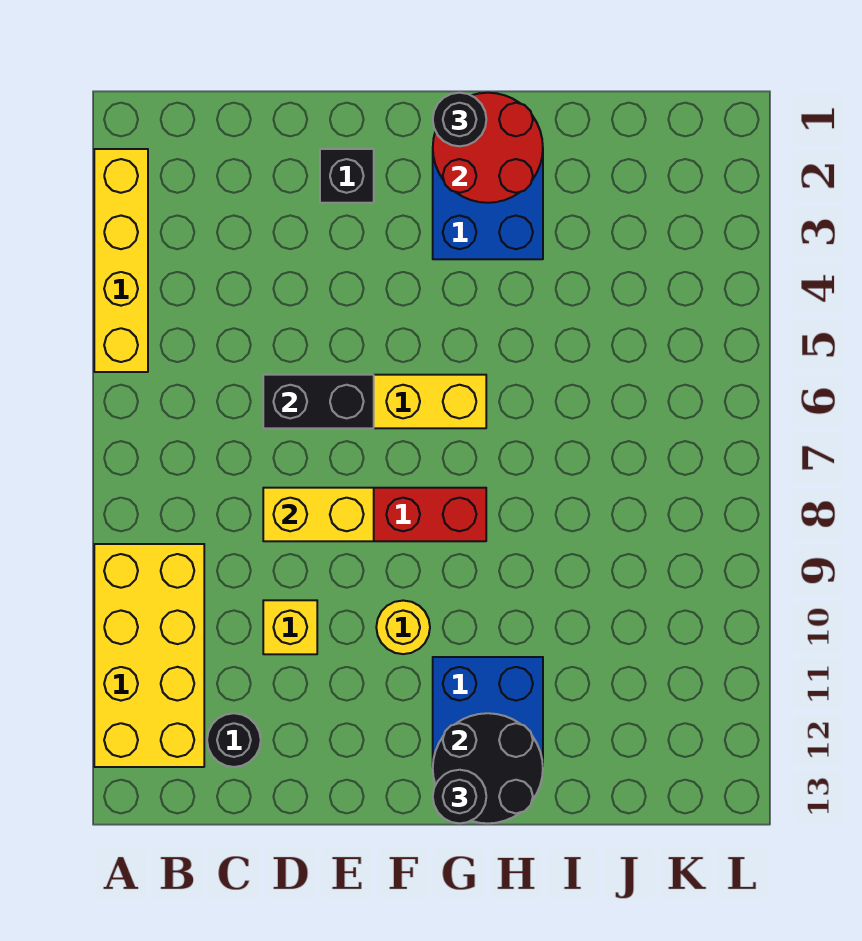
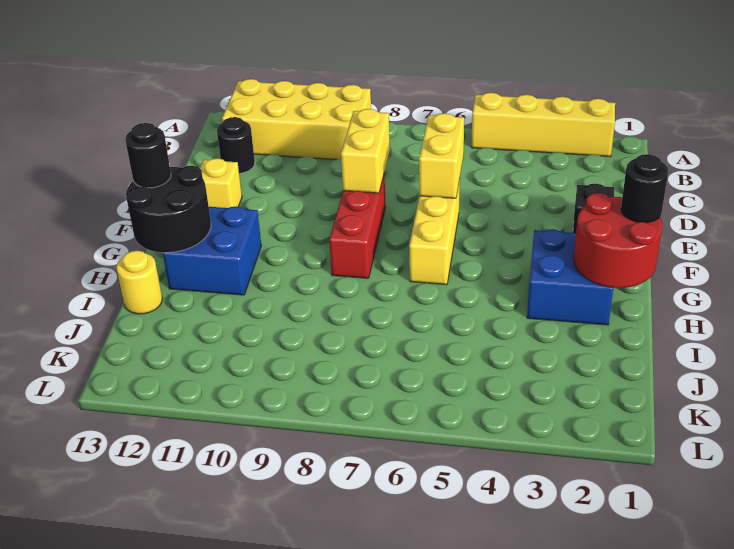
black 1x2 brick [263,375,374,428] -> yellow 1x2 brick [419,113,464,198]
yellow 1x1 brick [263,600,317,654] -> yellow 1x1 brick moved to [200,158,242,208]
yellow 1x1 round brick [376,601,430,654] -> yellow 1x1 round brick moved to [116,251,162,314]

